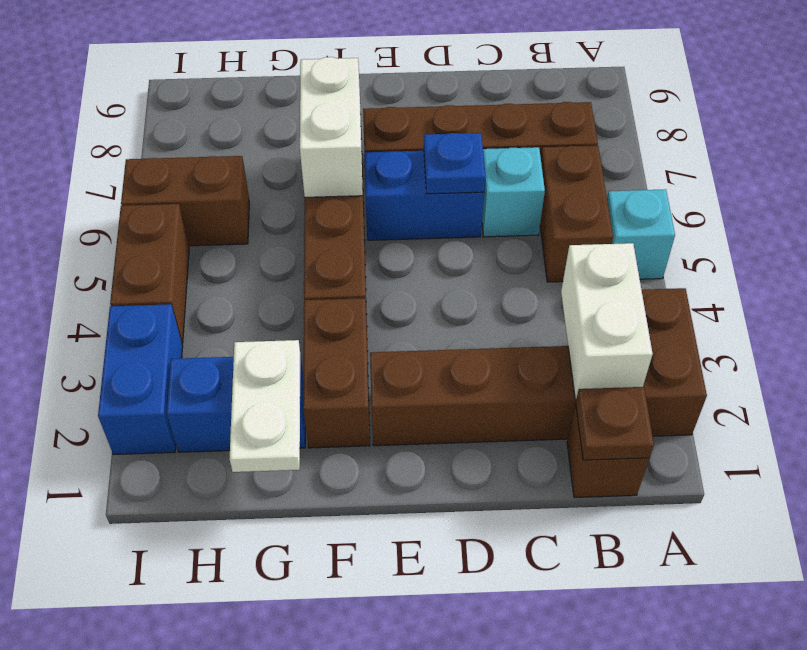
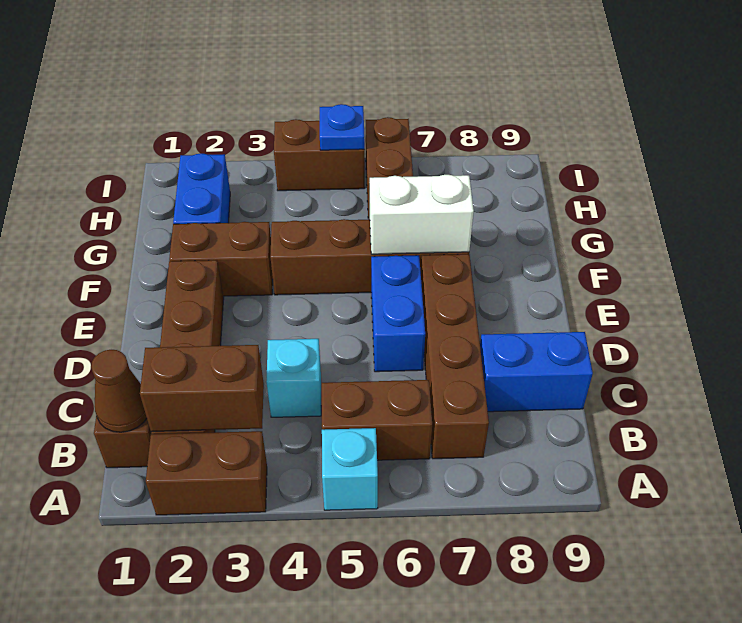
brown 1x1 plate [576,387,654,460] -> brown 1x1 cone [91,350,147,432]
white 1x2 brick [561,243,653,399] -> brown 1x2 brick [140,345,264,432]
cyan 1x1 brick [482,147,545,237] -> cyan 1x1 brick moved to [266,339,321,417]
blue 1x1 plate [424,133,486,194] -> blue 1x1 plate moved to [320,104,365,150]
white 1x2 plate [229,340,300,472] -> none
blue 1x2 brick [98,304,183,455] -> blue 1x2 brick moved to [480,332,593,412]

